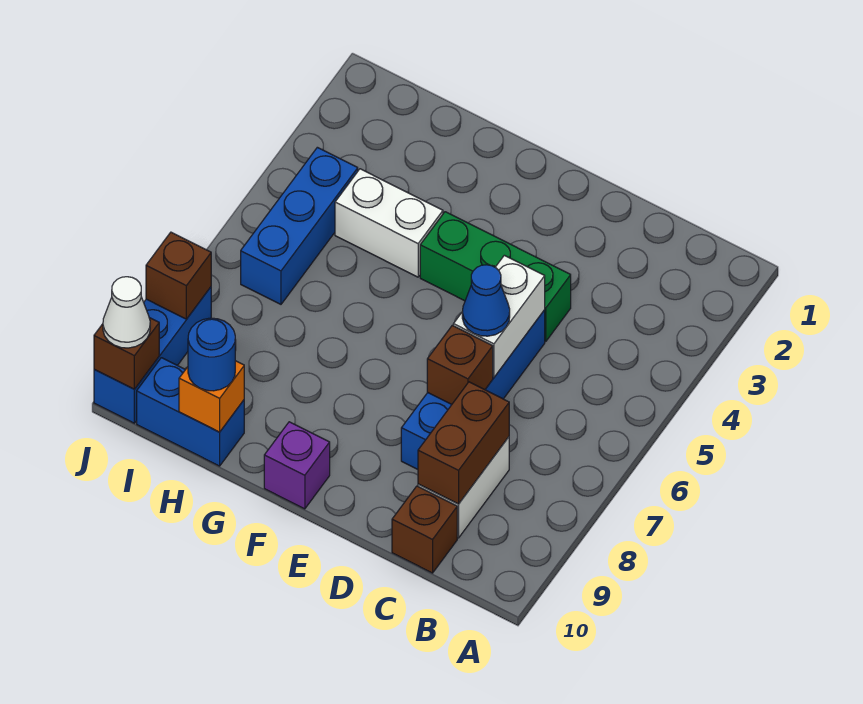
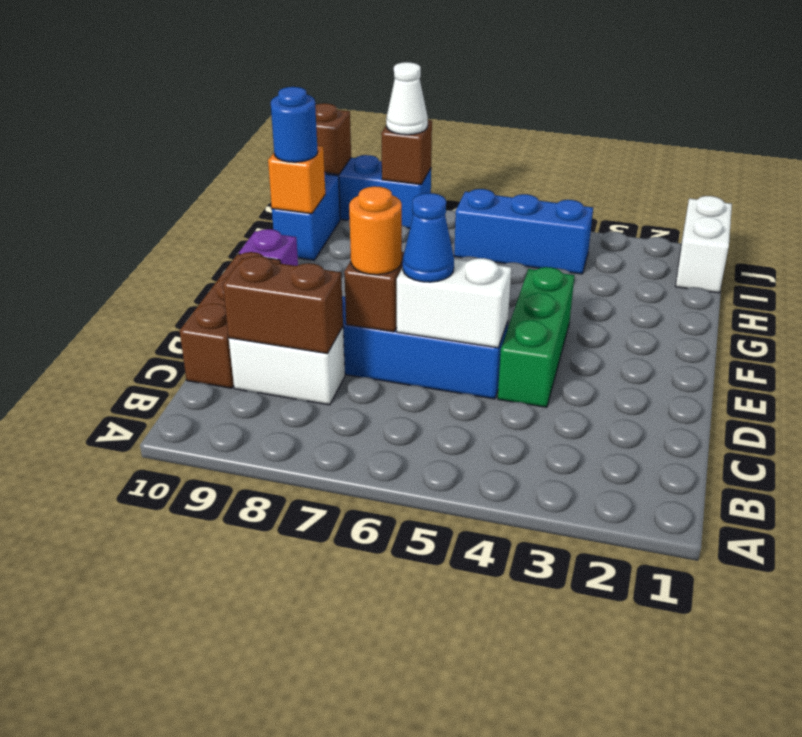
brown 1x1 brick [392,486,457,573] -> brown 1x3 brick [180,252,281,388]
none -> orange 1x1 round brick [349,186,402,275]
white 1x2 brick [335,169,443,277] -> white 1x2 brick moved to [675,196,732,293]
white 1x1 cone [103,277,150,348] -> white 1x1 cone moved to [386,62,428,135]

